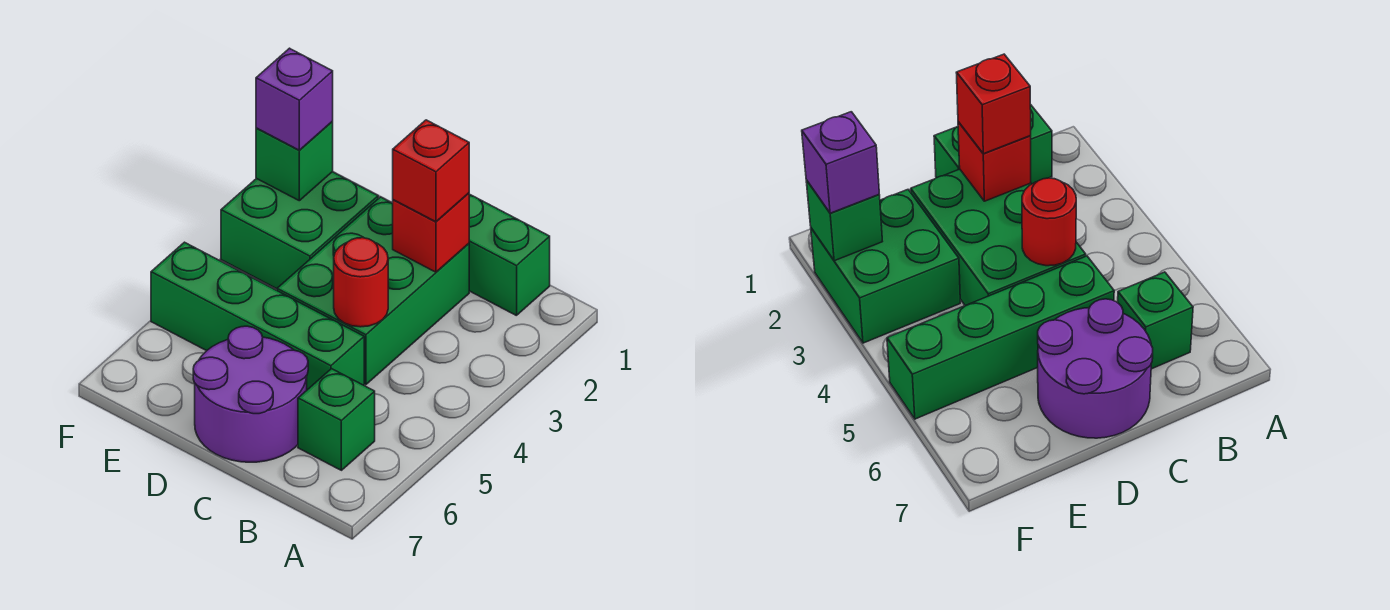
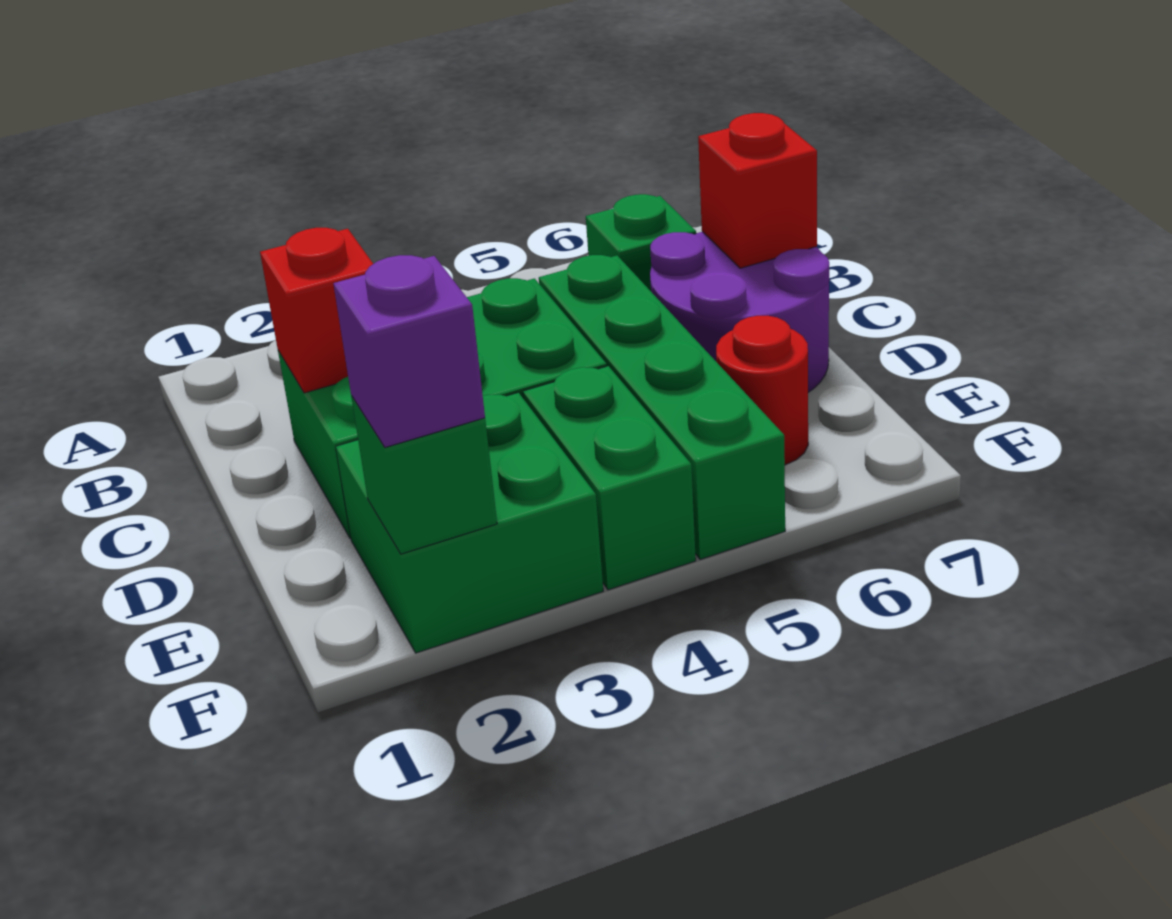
green 1x2 brick [469,194,550,316] -> green 1x2 brick moved to [523,366,696,590]
red 1x1 brick [393,120,469,222] -> red 1x1 brick moved to [698,113,817,268]
red 1x1 round brick [334,238,388,327] -> red 1x1 round brick moved to [716,316,808,465]

